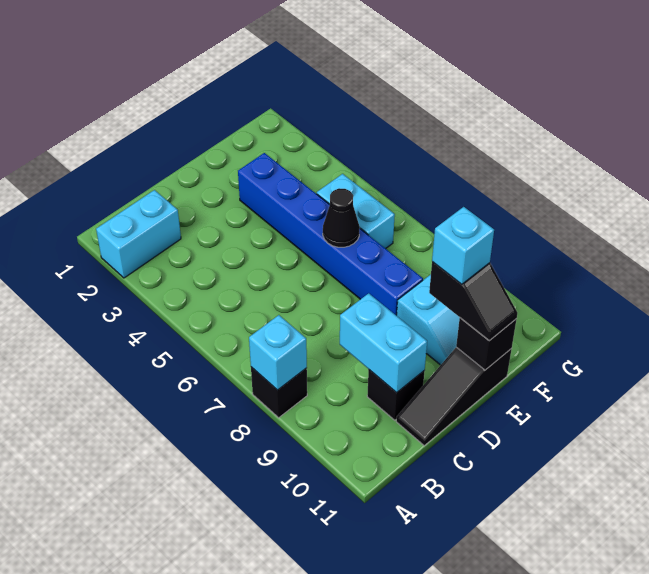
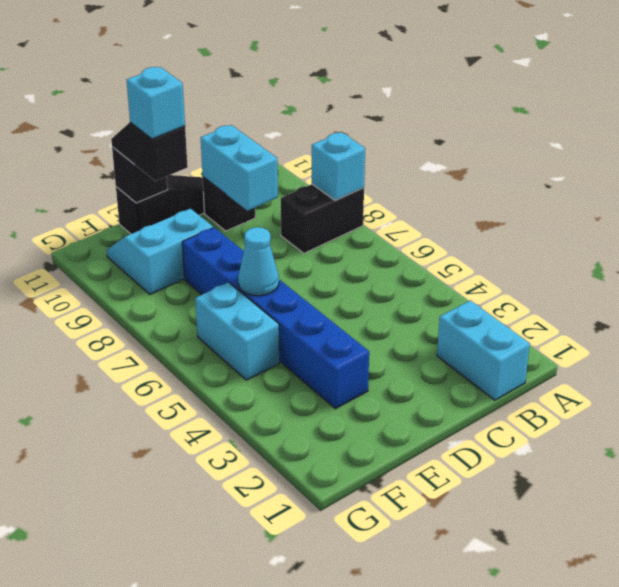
cyan 1x2 brick [96,190,181,278] -> cyan 1x2 brick turned to [437,300,530,400]
black 1x1 brick [251,367,307,418] -> black 1x2 brick [281,184,364,253]
black 1x1 cone [323,188,360,247] -> cyan 1x1 cone [238,227,279,296]

